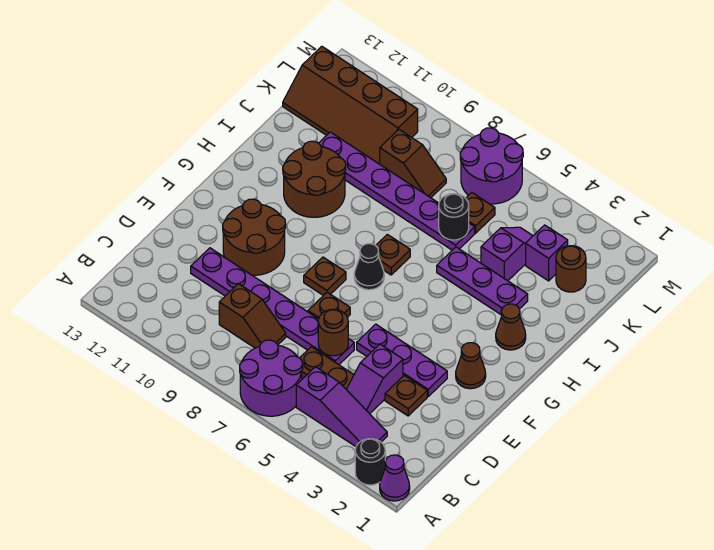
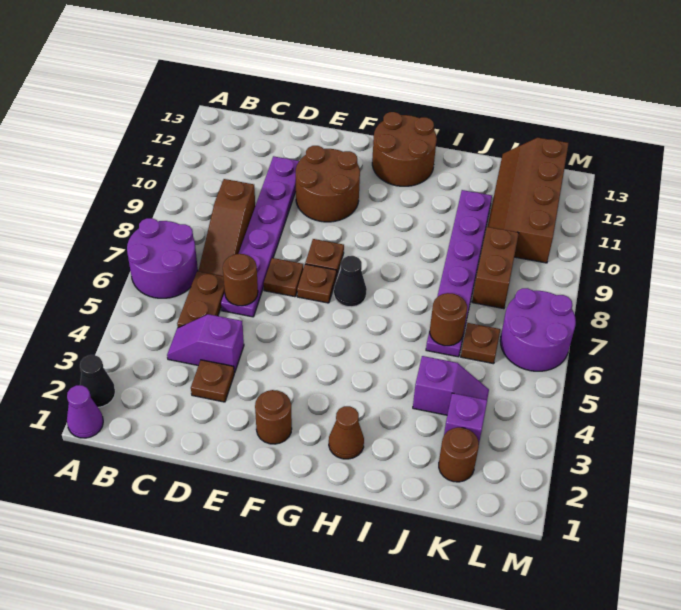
black 1x1 round brick [355,439,385,485] -> black 1x1 cone [80,355,115,407]
purple 1x3 slope [296,367,387,447] -> none
brown 1x2 slope [219,284,286,348] -> brown 1x3 slope [198,179,255,276]
purple 1x3 plate [357,324,447,396] -> none
brown 1x1 cone [456,343,486,389] -> brown 1x1 round brick [255,390,292,444]
brown 1x1 plate [376,234,410,275] -> brown 1x1 plate moved to [297,264,337,303]
brown 2x2 round brick [283,141,346,217] -> brown 2x2 round brick moved to [372,112,437,186]
purple 1x3 plate [437,247,528,314] -> none
black 1x1 round brick [439,194,469,240] -> brown 1x1 round brick [430,293,467,346]
brown 1x2 slope [380,130,446,198] -> brown 1x2 brick [472,227,519,309]

